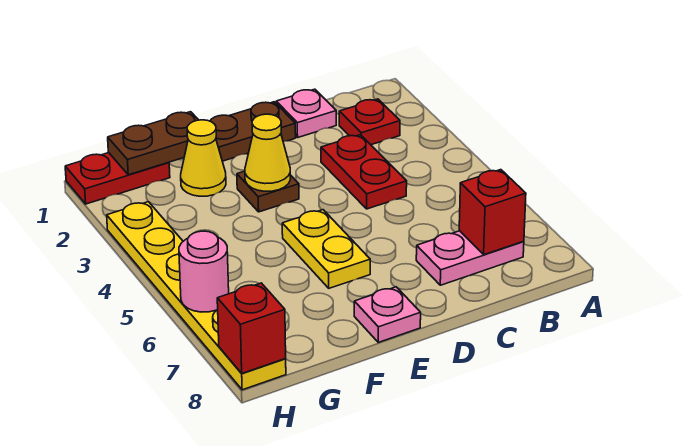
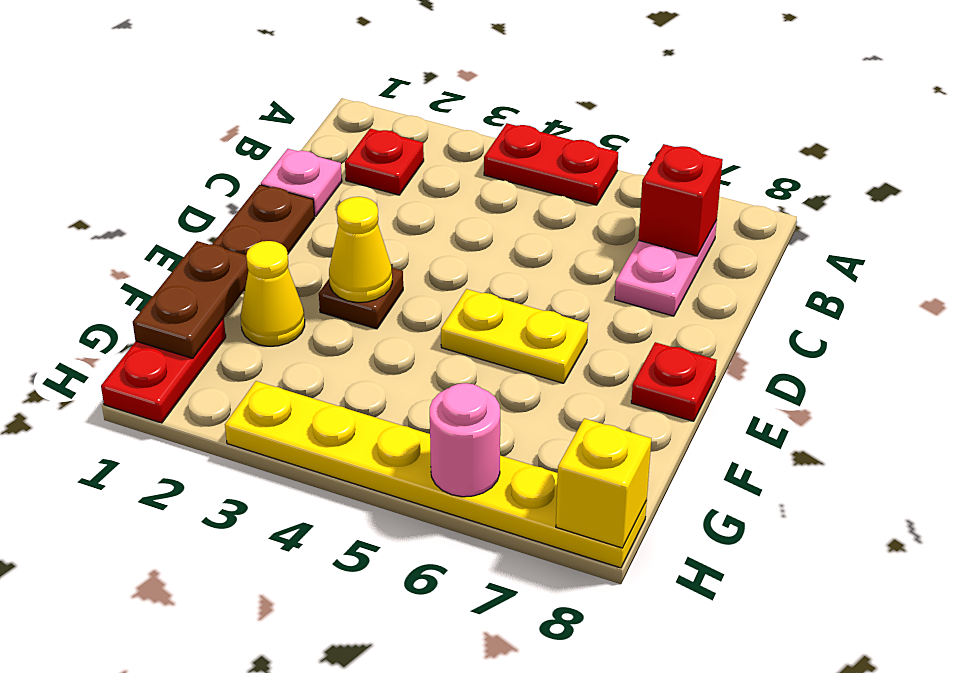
red 1x2 plate [321,135,407,209] -> red 1x2 plate moved to [484,123,618,205]
pink 1x1 plate [354,287,421,342] -> red 1x1 plate [631,342,717,421]
red 1x1 brick [217,283,286,373] -> yellow 1x1 brick [556,418,651,548]

